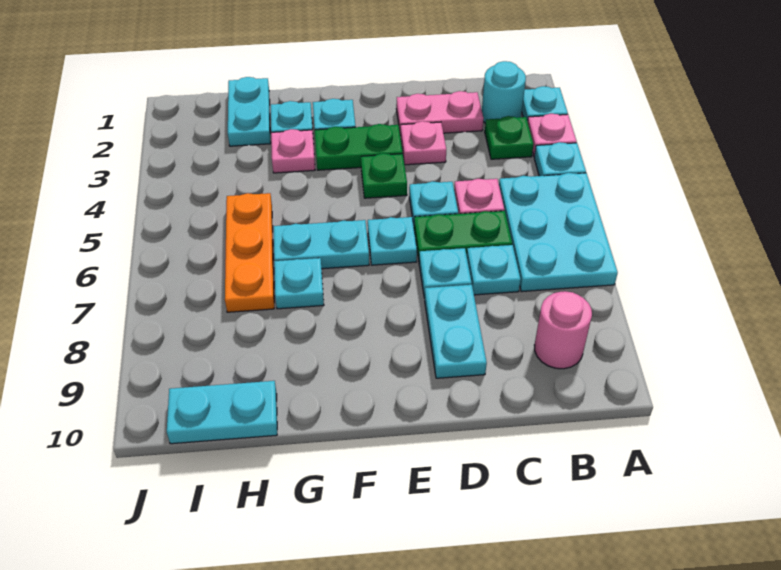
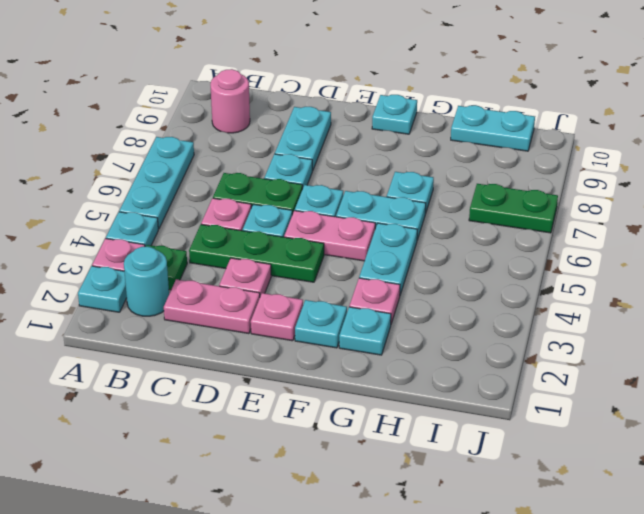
cyan 2x3 plate [499,173,618,292] -> cyan 1x3 plate [119,137,194,229]
cyan 1x1 plate [467,245,521,295] -> cyan 1x1 plate moved to [372,95,417,134]
none -> pink 1x1 plate [251,293,303,341]
green 1x2 plate [315,124,403,170] -> green 1x2 plate moved to [469,184,558,233]
green 1x1 plate [361,153,407,198] -> green 1x3 plate [189,224,324,282]
none -> pink 1x2 plate [284,211,375,261]
cyan 1x2 plate [228,77,271,146] -> cyan 1x2 plate moved to [359,223,417,295]
orange 1x3 plate [225,193,274,312] -> none

